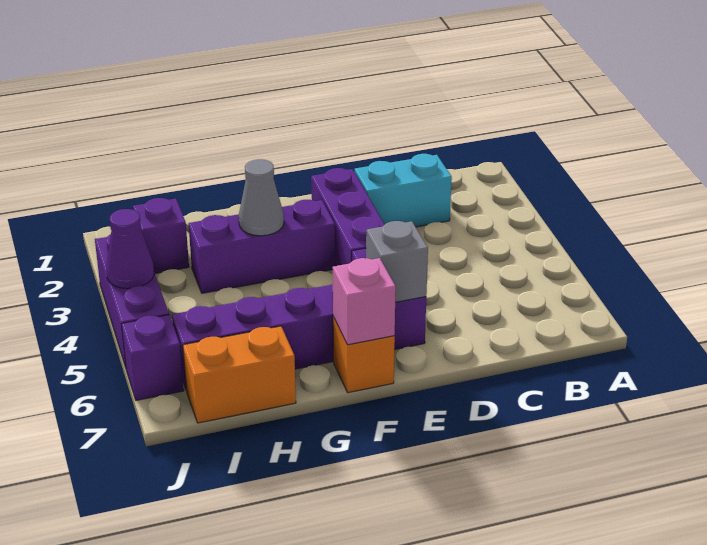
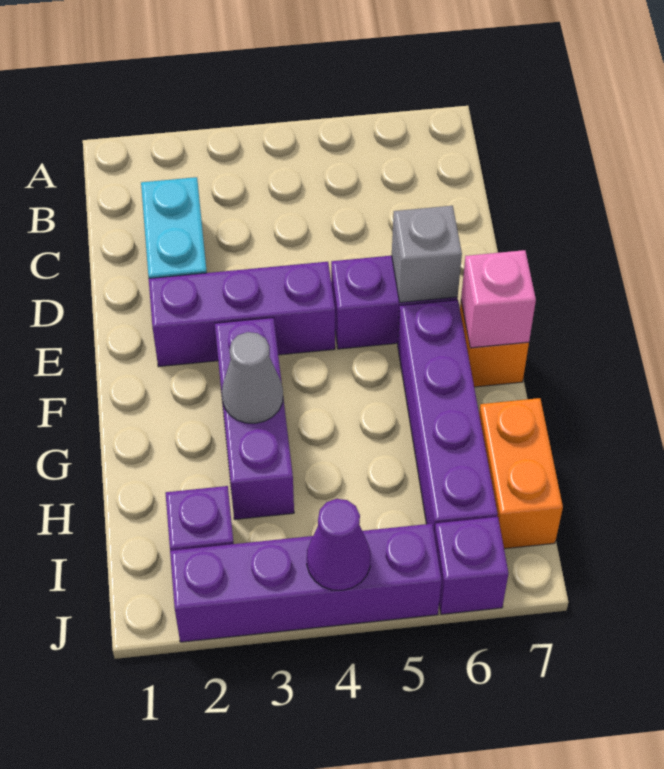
purple 1x3 brick [95,234,169,367] -> purple 1x4 brick [170,524,442,642]

